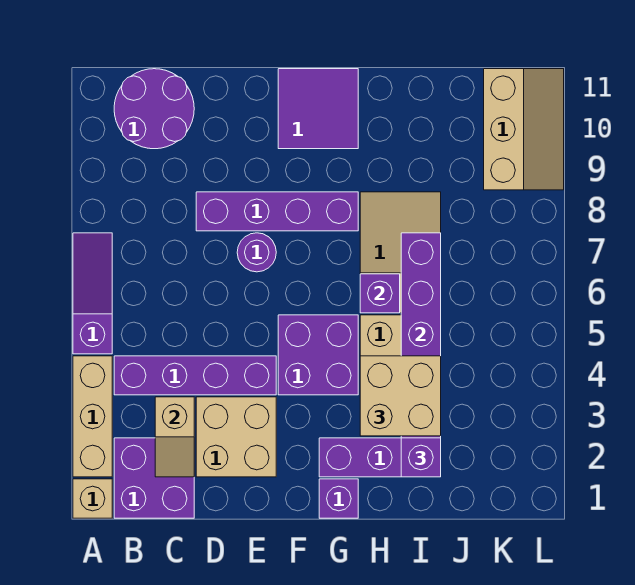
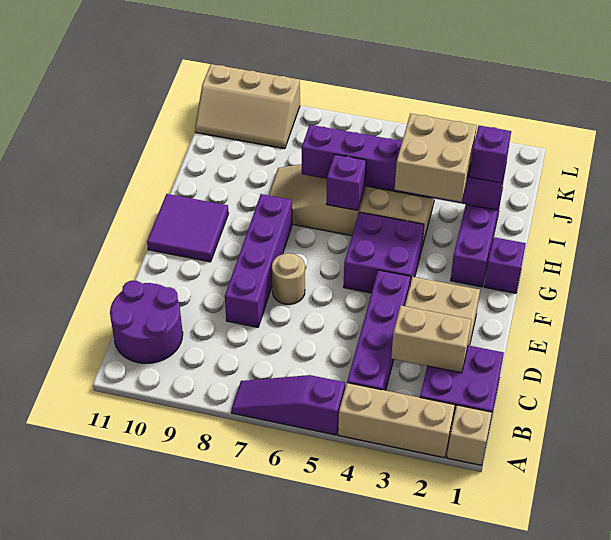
tan 1x2 slope [155,397,194,477] -> tan 1x2 brick [391,306,472,373]
purple 1x1 round brick [237,233,276,272] -> tan 1x1 round brick [272,253,305,304]
tan 2x3 slope [484,69,564,190] -> tan 2x3 slope turned to [195,64,300,149]

